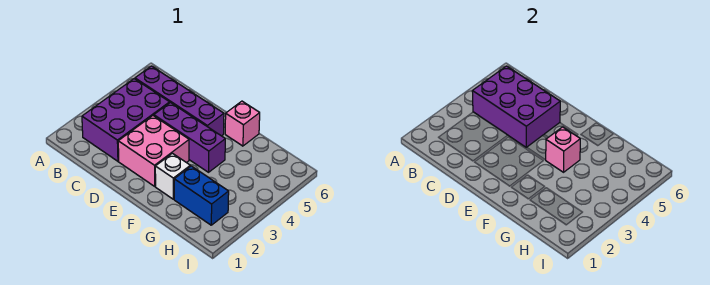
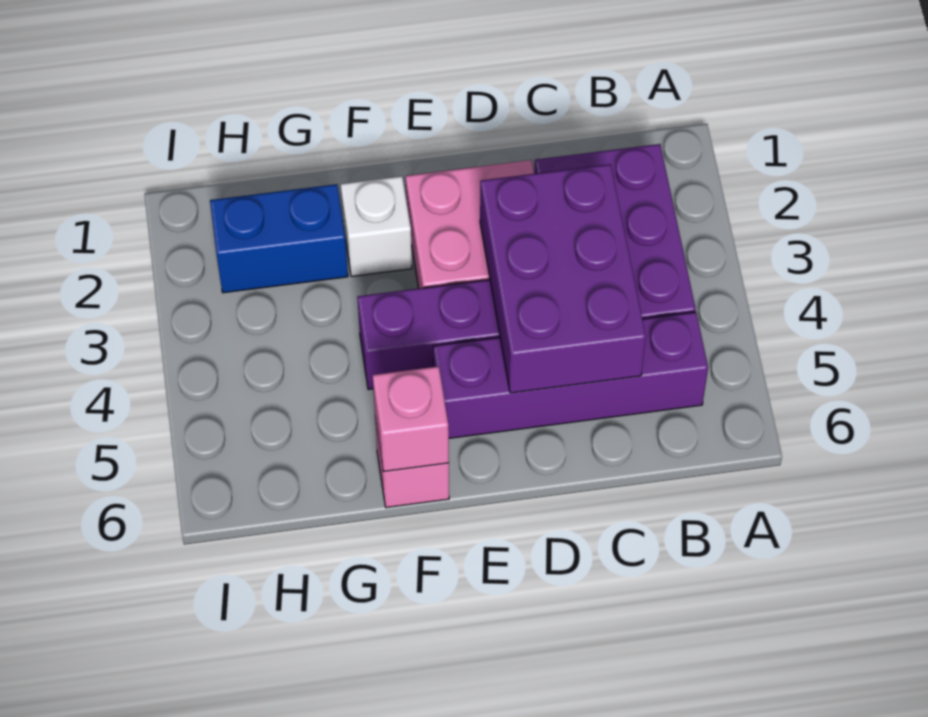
purple 2x3 brick [472,66,560,148] -> purple 2x3 brick turned to [480,164,646,393]
pink 1x1 brick [546,127,580,172] -> pink 1x1 brick moved to [373,366,449,472]

